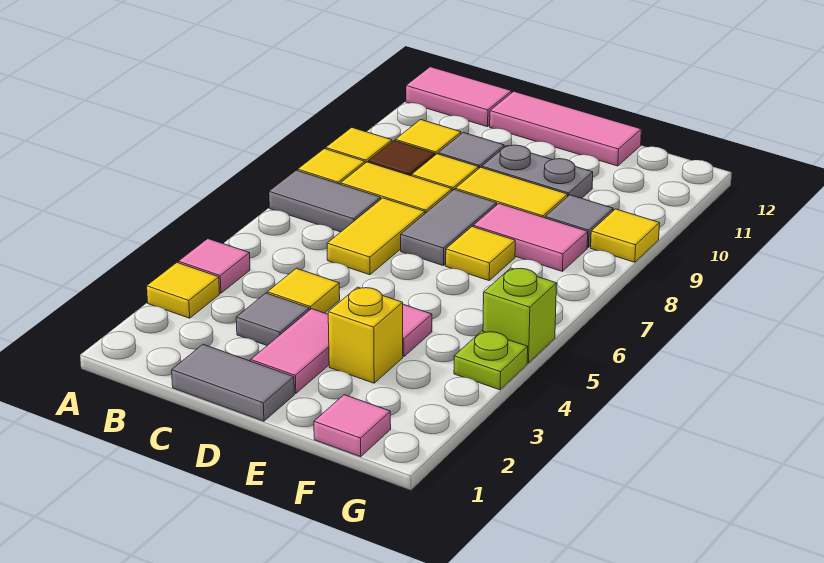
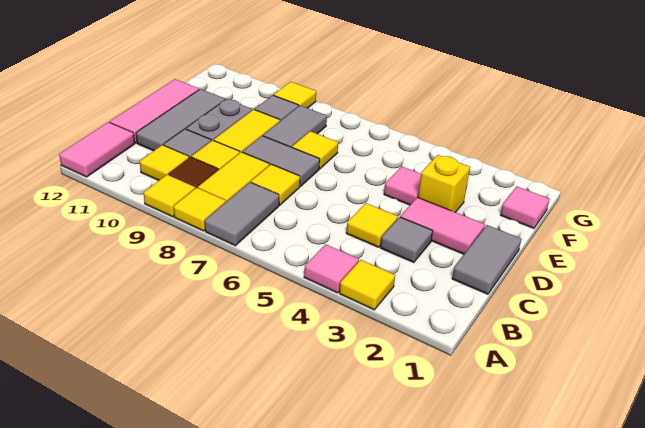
yellow 1x2 tile [327,198,425,275] -> yellow 1x1 tile [251,164,300,205]
none -> grey 1x3 tile [136,89,225,151]
pink 1x2 tile [473,204,588,271] -> grey 1x2 tile [263,106,327,147]
lime 1x1 plate [454,331,528,390] -> none
lime 1x1 brick [483,268,557,363] -> none

